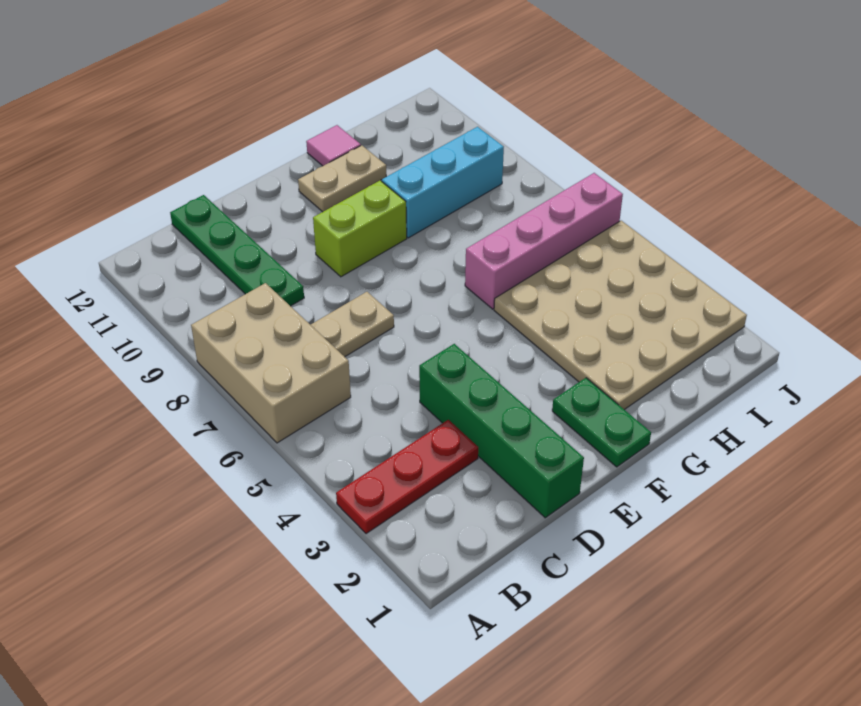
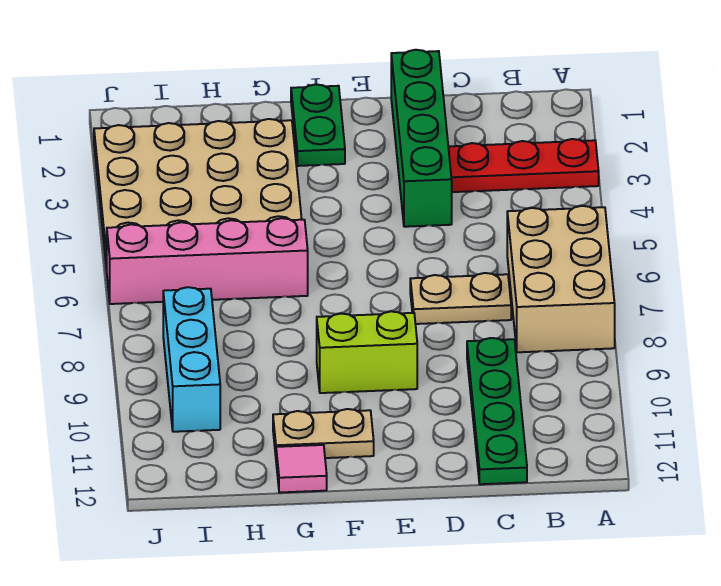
cyan 1x3 brick [382,127,504,238] -> cyan 1x3 brick turned to [163,287,220,432]

